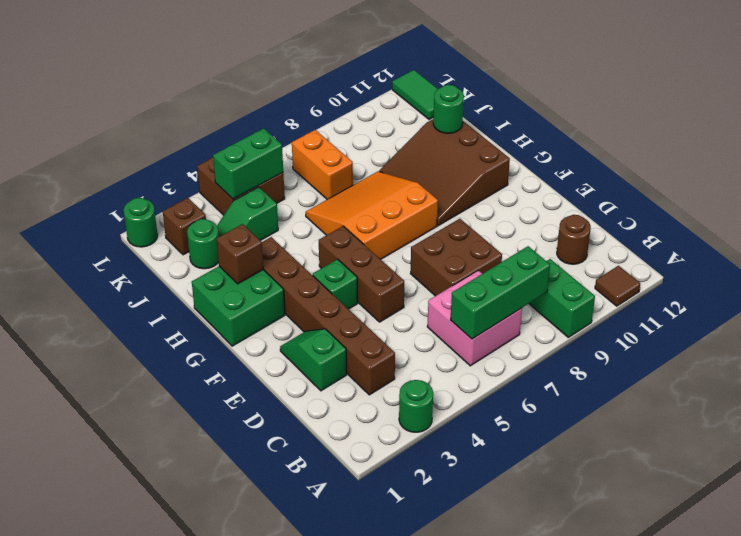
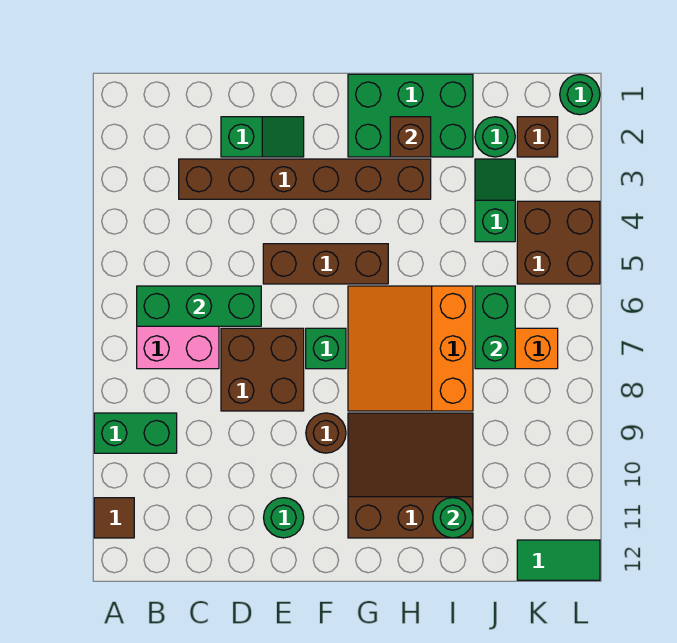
green 1x1 round brick [399,380,433,432] -> green 1x1 round brick moved to [264,498,304,538]
green 1x3 brick [451,246,550,339] -> green 1x3 brick turned to [137,286,261,326]
brown 1x1 round brick [557,215,591,264] -> brown 1x1 round brick moved to [306,413,346,453]
green 1x1 brick [313,259,357,309] -> green 1x1 brick moved to [306,328,346,369]
green 2x2 brick [192,266,285,346] -> green 2x3 brick [348,74,473,157]
orange 3x3 slope [306,171,438,259] -> orange 3x3 slope turned to [348,286,473,411]
green 1x2 brick [213,128,283,199] -> green 1x2 brick moved to [475,286,515,369]

